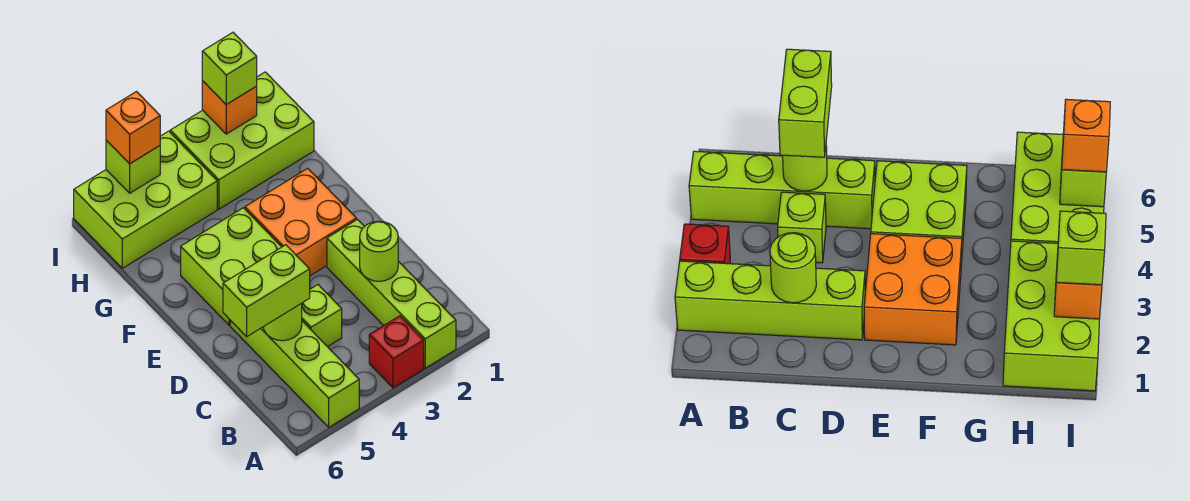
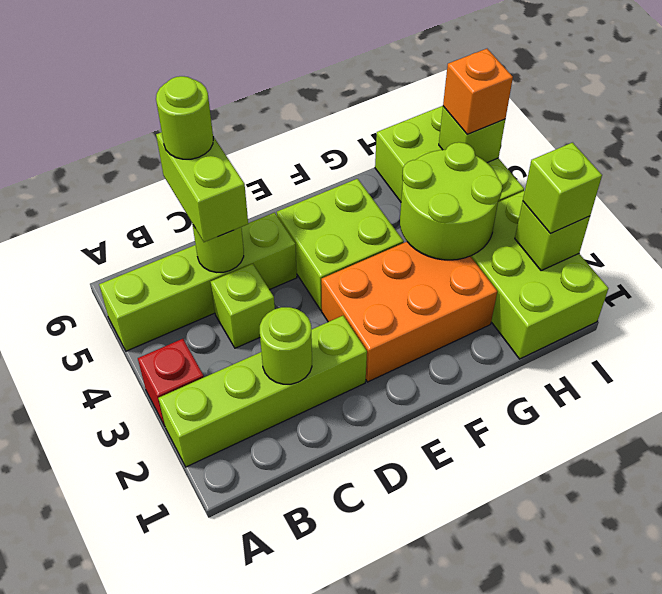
none -> lime 1x1 round brick [156,76,213,159]
orange 2x2 brick [245,168,356,276] -> orange 2x3 brick [321,242,497,382]
none -> lime 2x2 round brick [400,142,502,260]
orange 1x1 brick [202,81,257,134] -> lime 1x1 brick [515,202,590,271]

